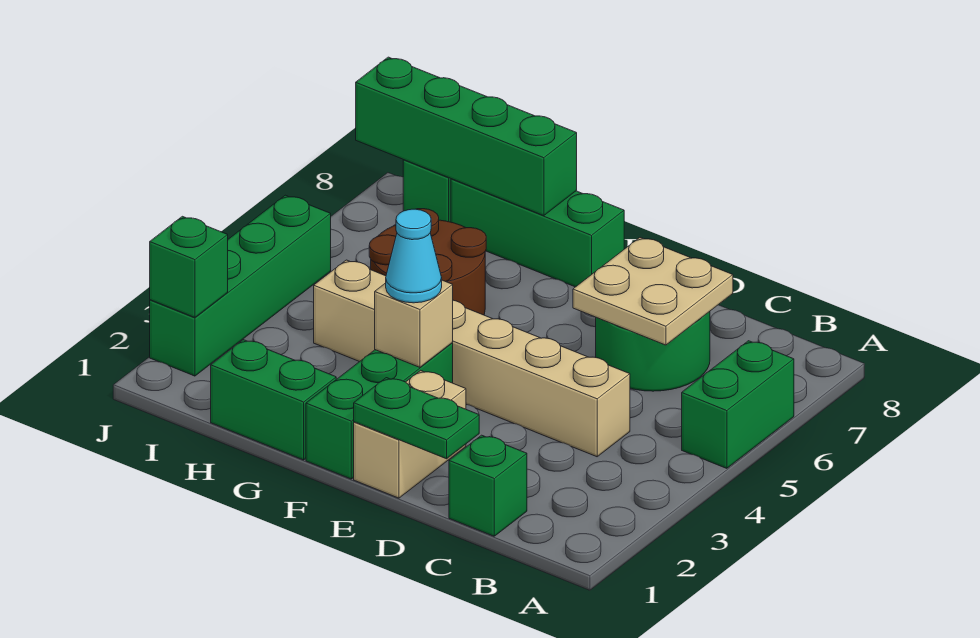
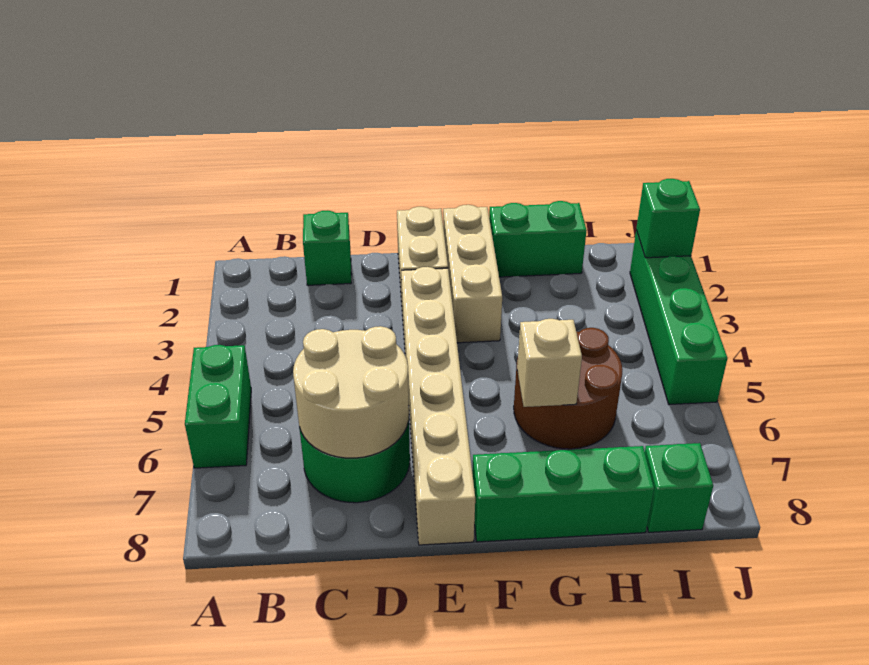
tan 1x6 brick [314,260,630,457] -> tan 1x6 brick turned to [401,267,475,545]
tan 2x2 plate [573,238,733,345] -> tan 2x2 round brick [293,326,409,458]
green 1x2 plate [354,378,479,459] -> none
green 1x3 brick [306,343,453,479] -> tan 1x3 brick [443,205,502,343]
tan 1x1 brick [375,280,453,367] -> tan 1x1 brick moved to [517,319,582,407]
cyan 1x1 cone [386,209,442,303] -> none
green 1x4 brick [356,57,577,216] -> none

